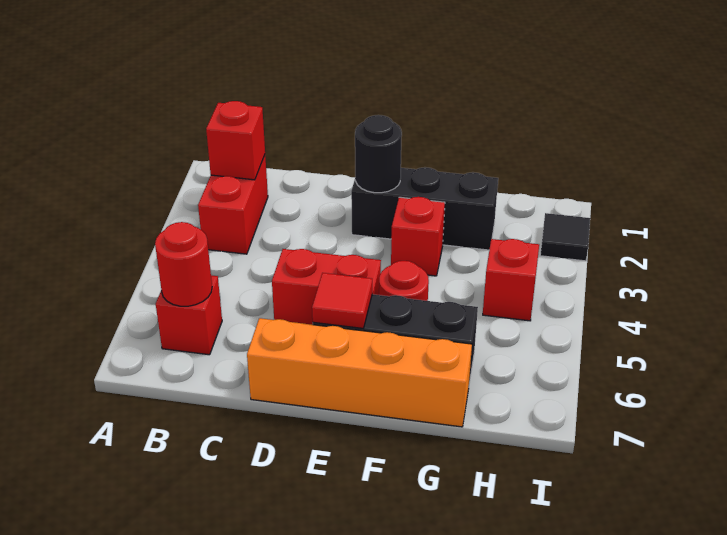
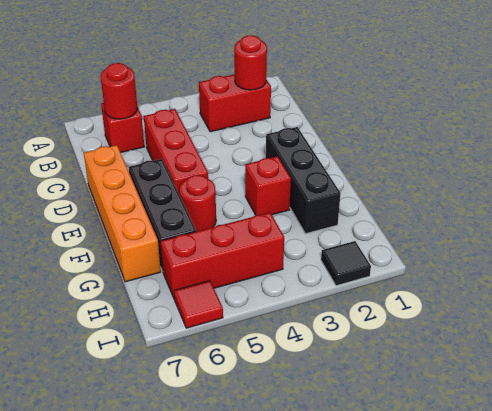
red 1x1 brick [206,101,265,180] -> red 1x1 round brick [234,35,267,90]
red 1x2 brick [272,249,381,325] -> red 1x3 brick [144,109,208,195]
black 1x1 round brick [355,115,402,193] -> none
red 1x1 tile [312,273,372,328] -> red 1x1 tile moved to [174,281,223,328]
red 1x1 brick [483,239,539,321] -> red 1x3 brick [160,213,284,299]

